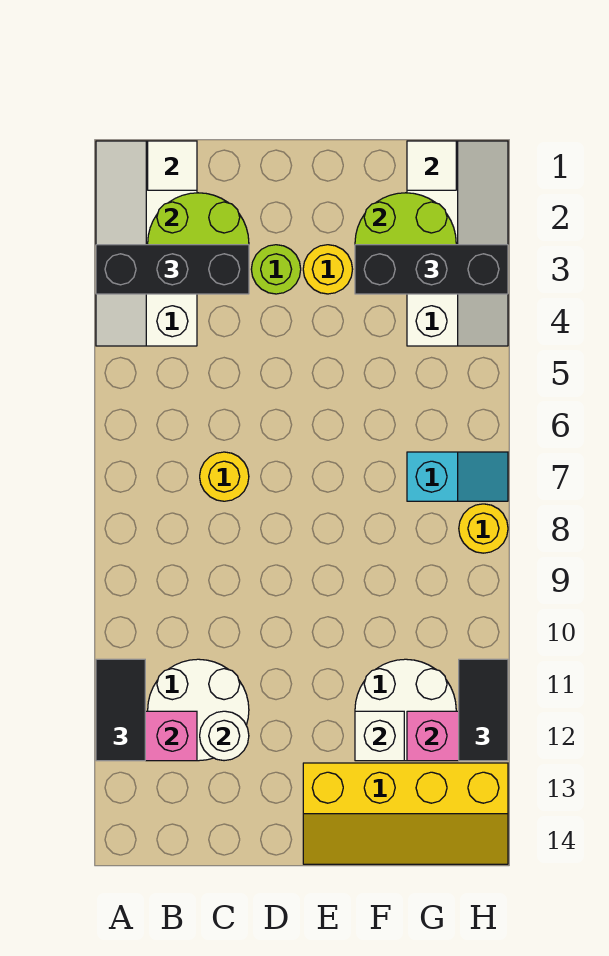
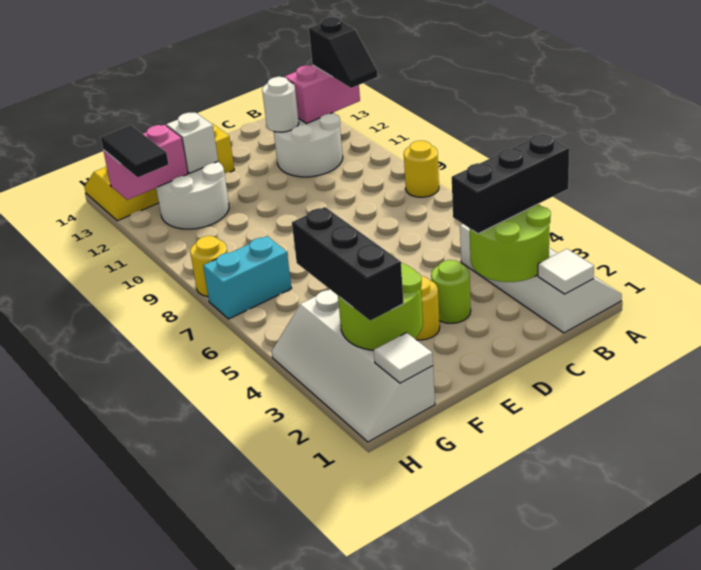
black 1x2 tile [96,659,145,761] -> black 1x2 slope [309,17,378,88]
yellow 1x1 round brick [200,452,249,501] -> yellow 1x1 round brick moved to [404,141,439,197]
black 1x3 brick [355,245,508,294] -> black 1x3 brick turned to [292,207,404,321]
cyan 1x2 slope [407,452,508,501] -> cyan 1x2 brick [203,236,292,319]

